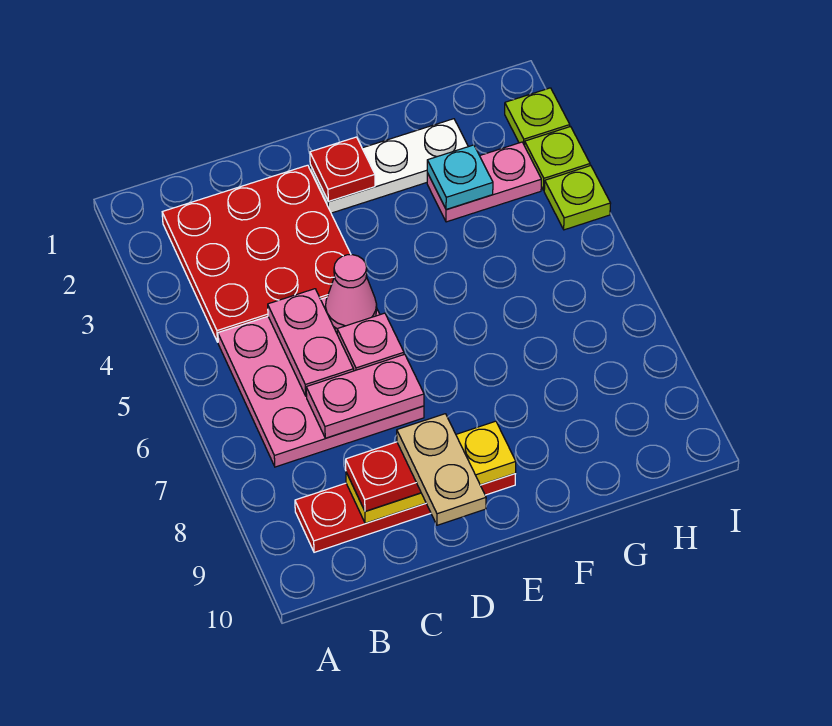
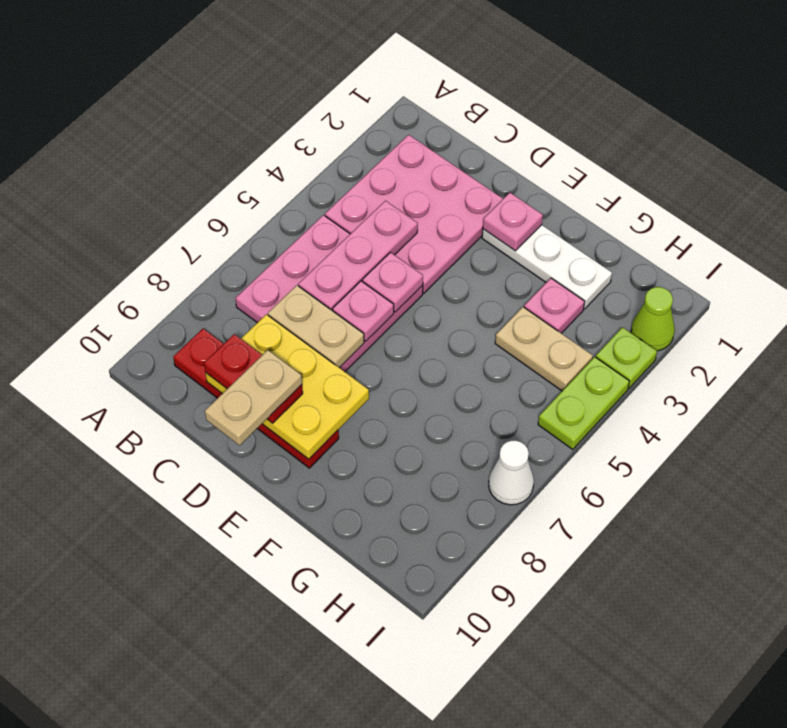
red 3x3 plate [162,165,351,342] -> pink 3x3 plate [325,135,503,293]
pink 1x2 plate [268,289,354,396] -> pink 1x3 plate [298,201,418,311]
pink 1x2 plate [306,354,424,438] -> tan 1x2 plate [268,285,364,368]
yellow 1x3 plate [346,421,516,524] -> yellow 2x3 plate [206,314,369,459]
pink 1x1 cone [325,255,377,329] -> pink 1x1 plate [362,252,423,312]
red 1x1 plate [310,137,375,202] -> pink 1x1 plate [483,193,543,251]
pink 1x2 plate [427,142,541,222] -> pink 1x1 plate [524,278,585,333]
cyan 1x1 plate [427,145,493,209] -> none
none -> tan 1x2 plate [495,307,593,391]
lime 1x1 plate [505,88,570,146] -> lime 1x1 cone [631,287,675,351]
lime 1x1 plate [544,166,611,230] -> lime 1x2 plate [538,357,629,450]
none -> white 1x1 cone [489,441,534,505]

